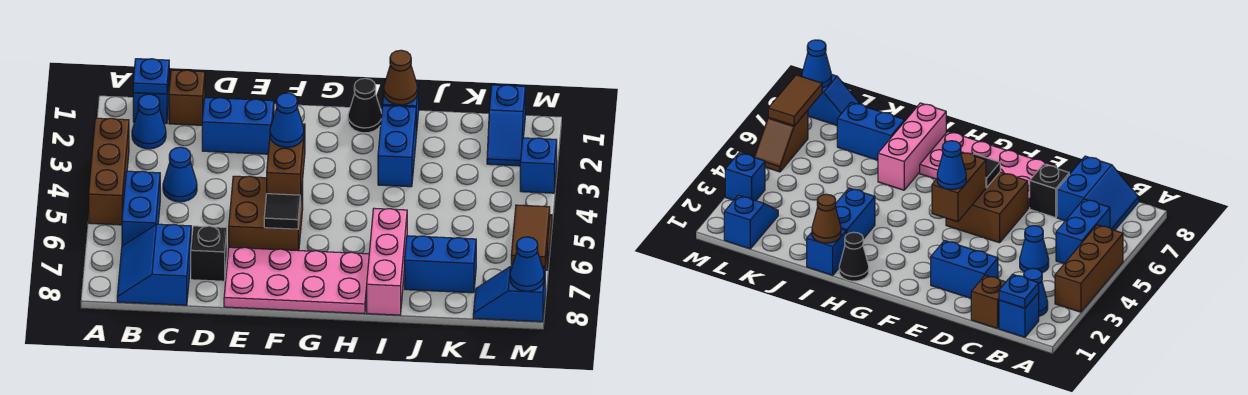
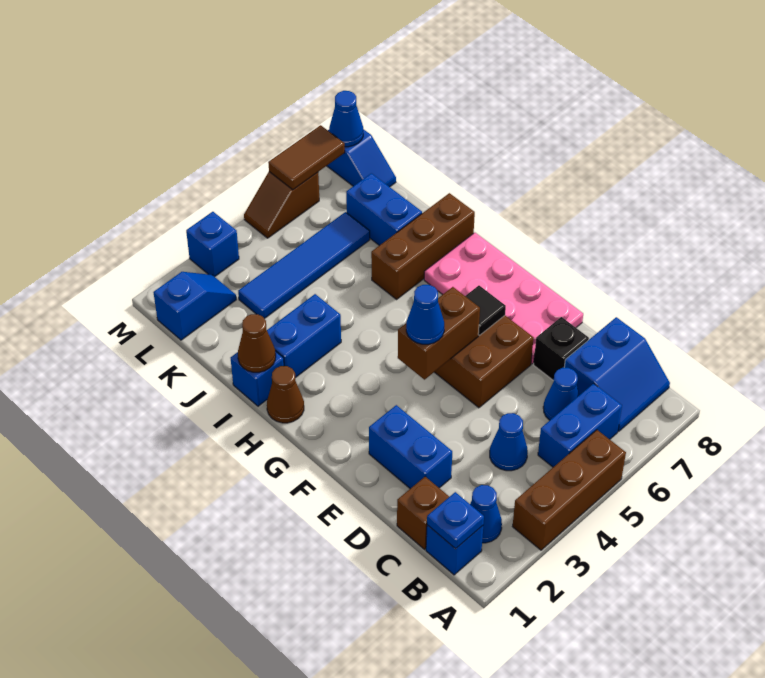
none -> blue 1x1 cone [543,368,579,420]
black 1x1 cone [348,78,382,133] -> brown 1x1 cone [267,366,304,423]
pink 1x3 brick [367,208,407,315] -> brown 1x3 brick [371,193,475,299]
none -> blue 1x4 tile [238,212,370,319]

